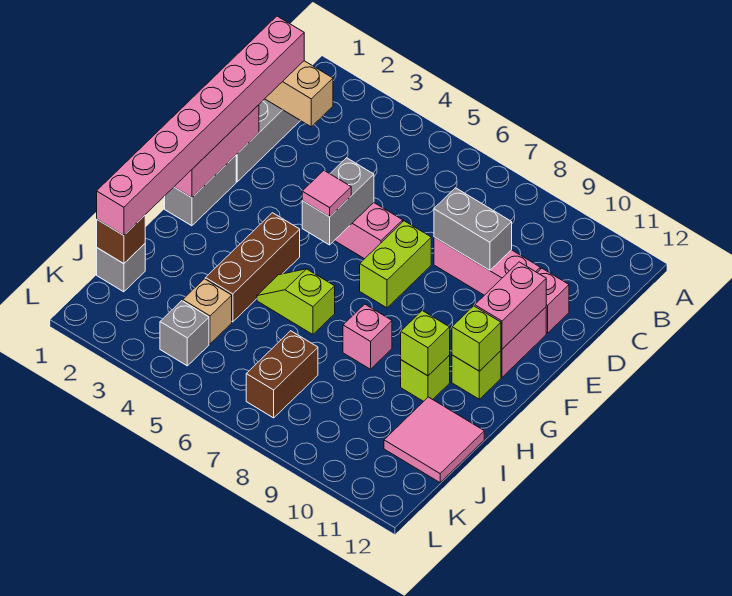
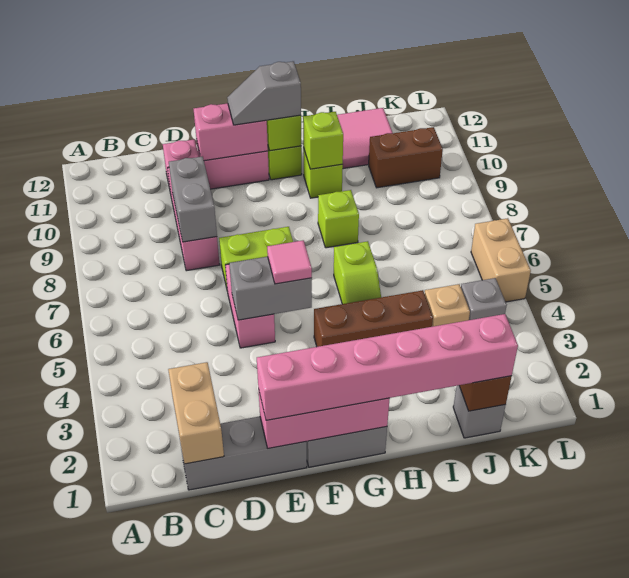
pink 1x8 brick [97,16,304,235] -> pink 1x6 brick [257,314,518,420]
none -> grey 1x2 slope [227,61,301,125]
pink 1x1 brick [343,304,392,369] -> lime 1x1 brick [318,190,359,248]
brown 1x2 brick [246,331,318,418] -> brown 1x2 brick moved to [369,127,443,188]
none -> tan 1x2 brick [471,218,531,302]

